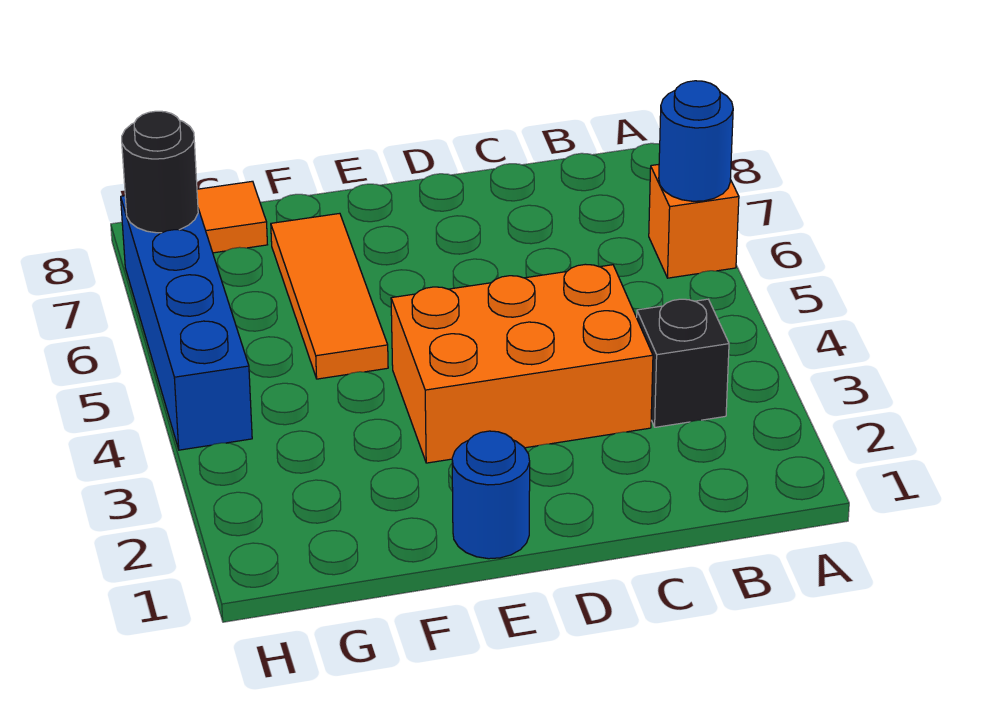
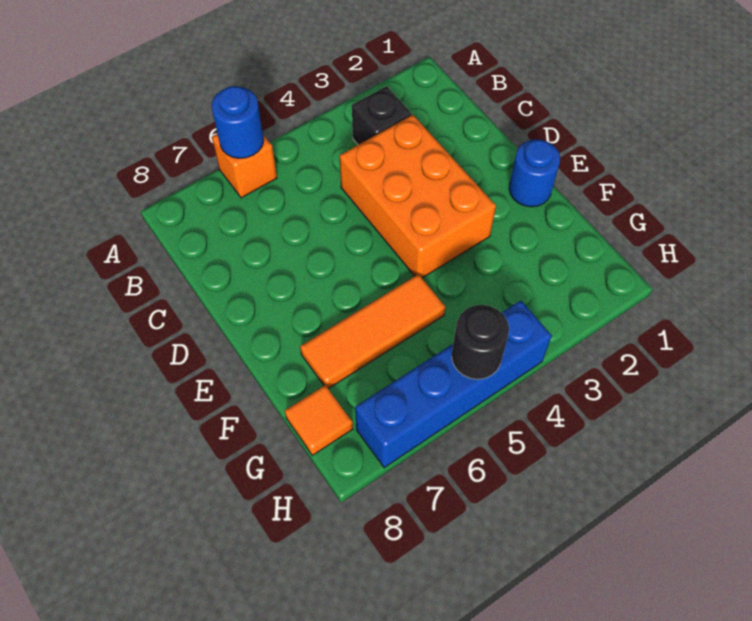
black 1x1 round brick [122,111,198,233] -> black 1x1 round brick moved to [452,305,509,379]

